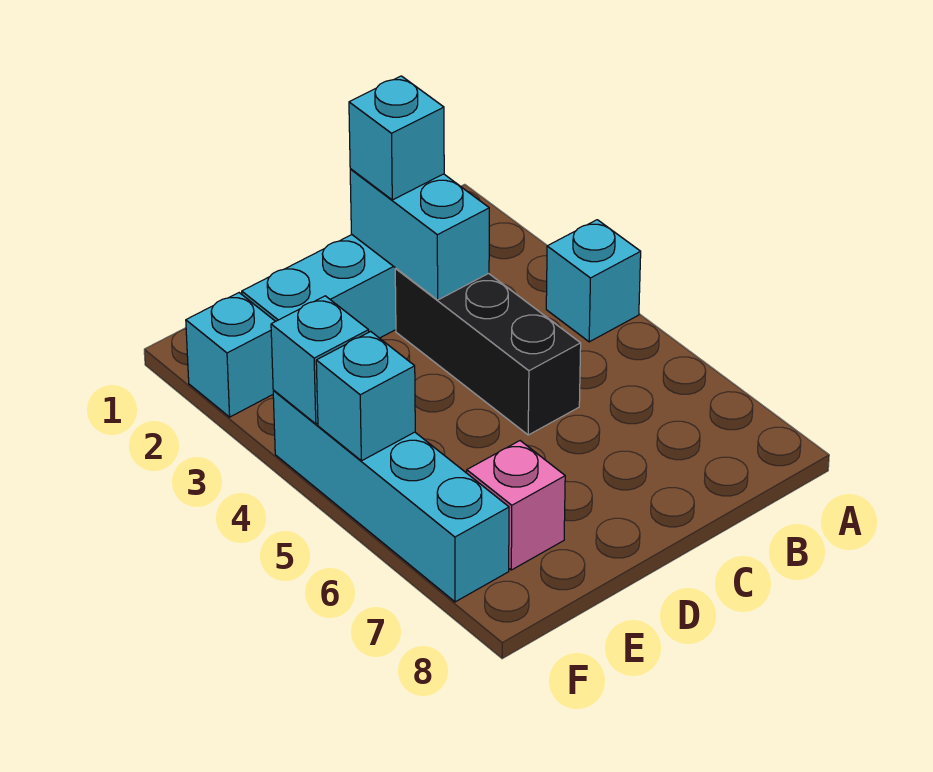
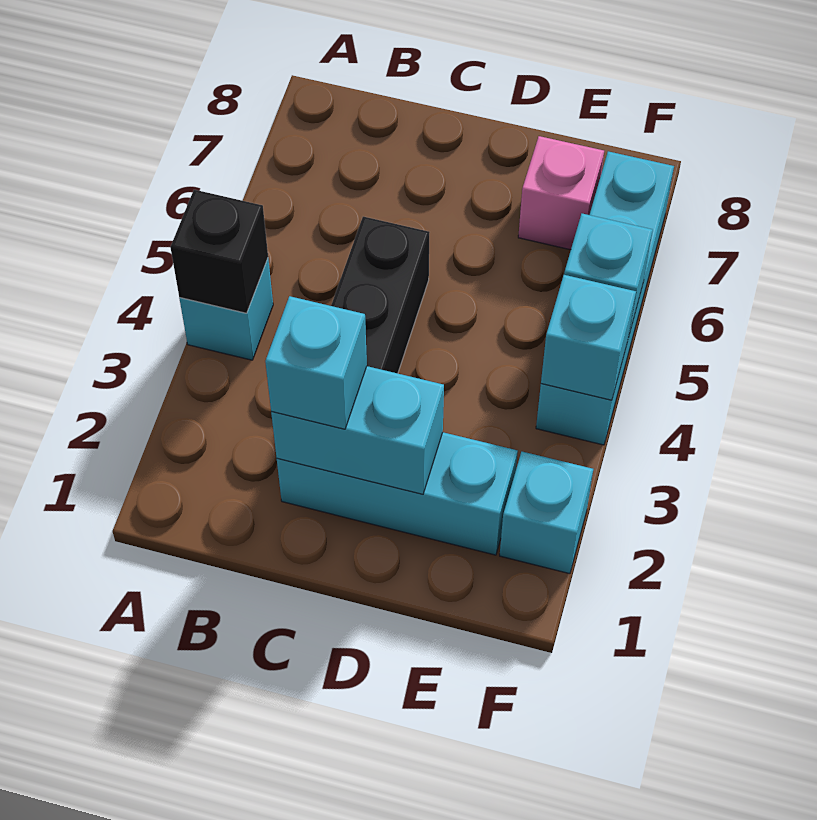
none -> black 1x1 brick [170,190,268,313]
cyan 1x2 brick [350,169,489,300] -> cyan 1x2 brick turned to [271,366,444,494]

